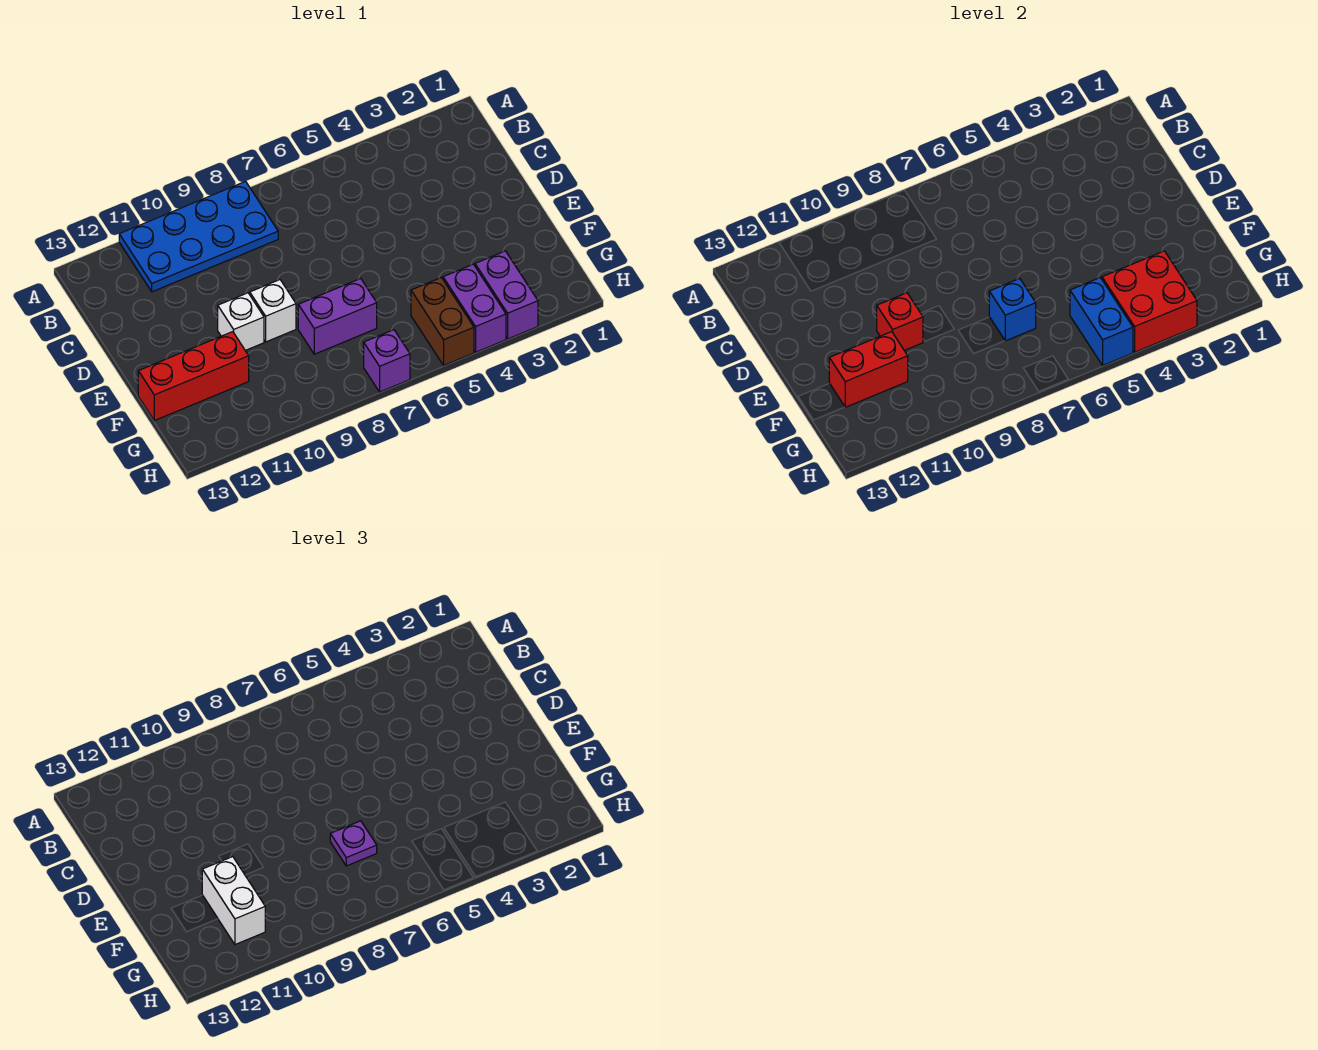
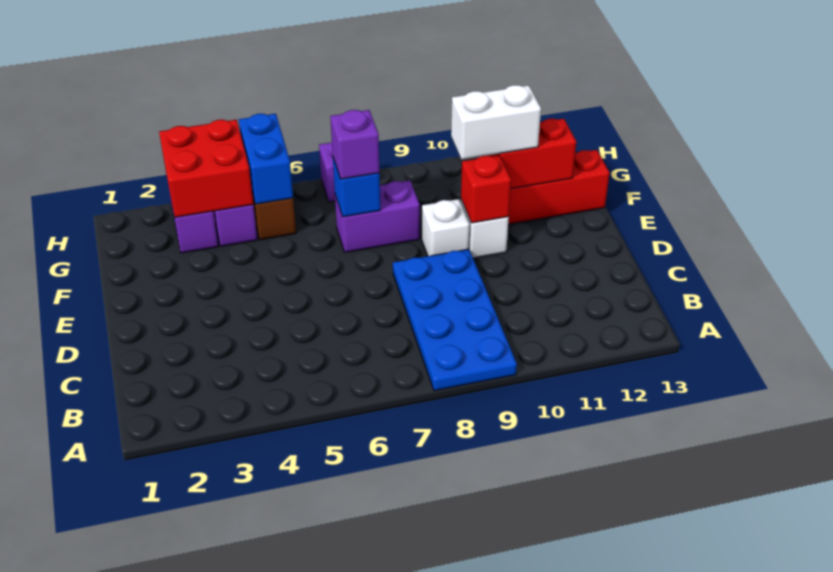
blue 2x4 plate [119,181,278,292] -> blue 2x4 plate turned to [393,249,517,391]
purple 1x1 plate [330,821,377,866] -> purple 1x1 brick [330,110,379,179]
white 1x2 brick [202,857,265,945] -> white 1x2 brick turned to [451,85,541,159]

